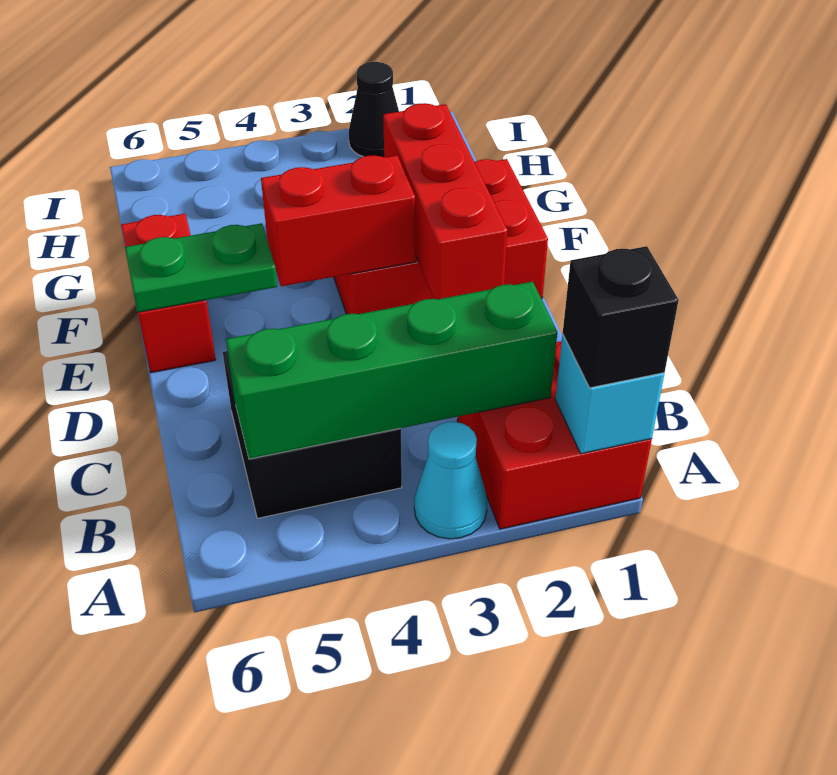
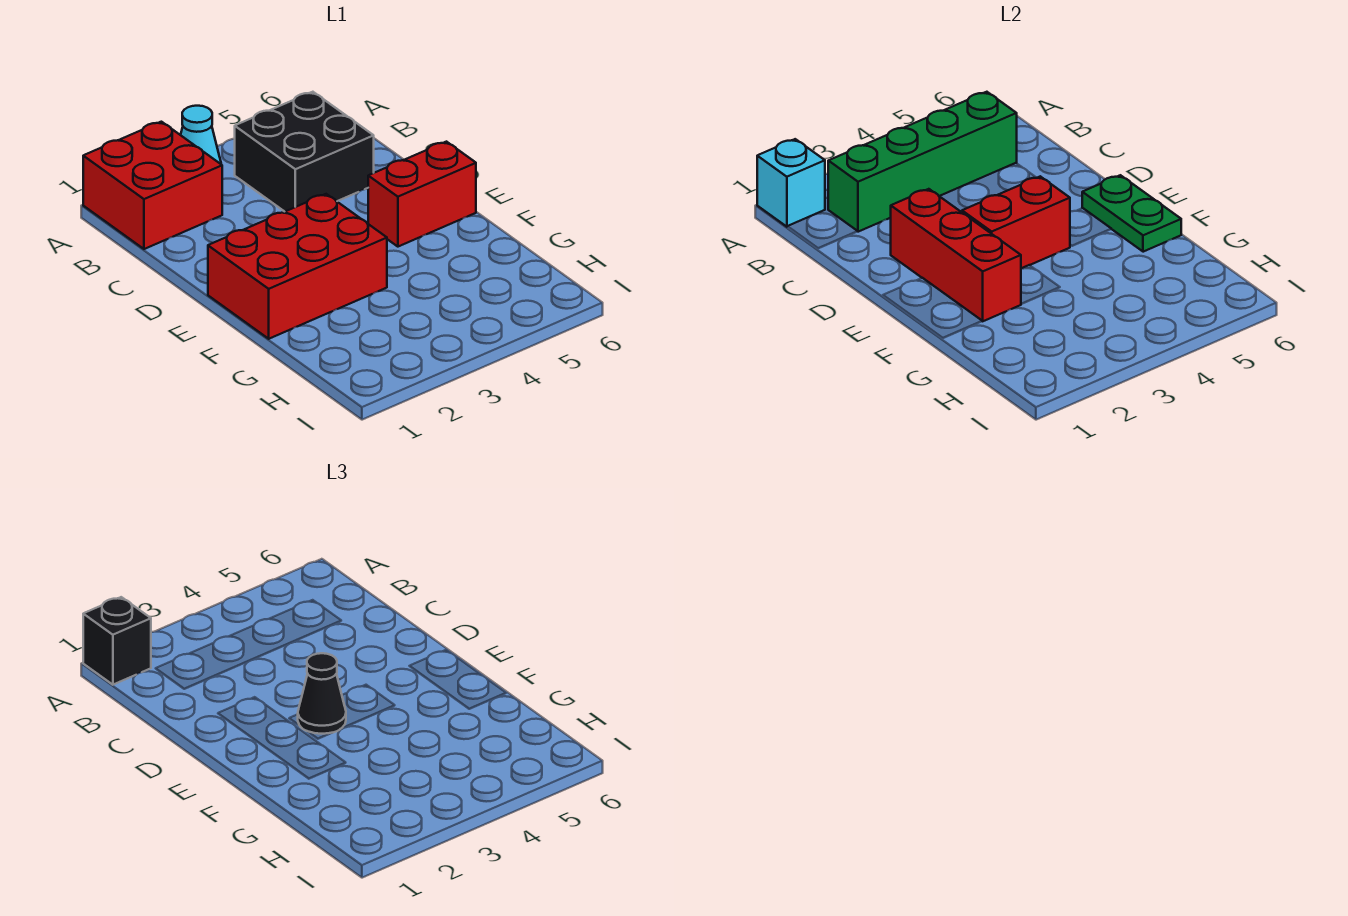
green 1x2 plate [125,223,277,312] -> green 1x2 plate turned to [1082,175,1181,252]
red 1x2 brick [121,214,216,373] -> red 1x2 brick turned to [368,142,476,247]
black 1x1 cone [349,62,399,157] -> black 1x1 cone moved to [298,653,346,734]

